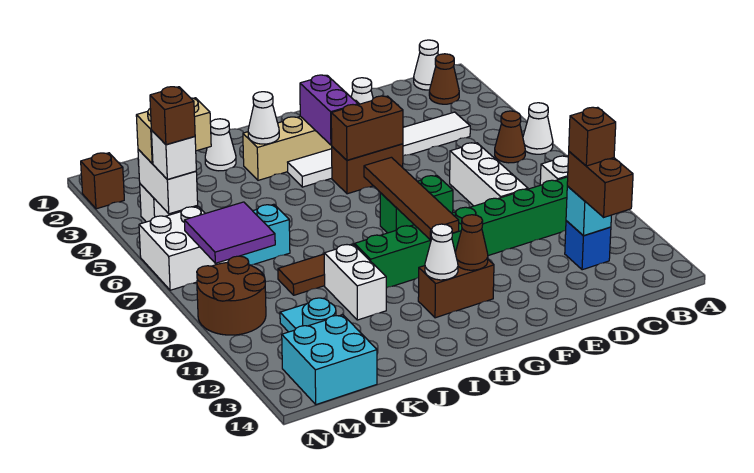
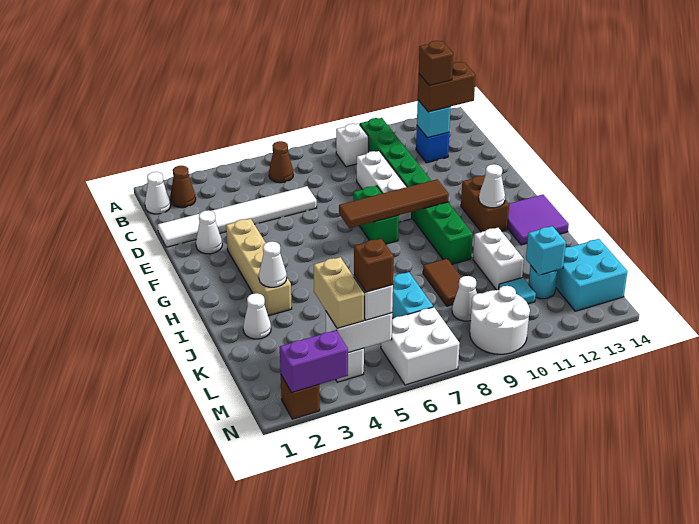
white 1x1 cone [523,103,553,154] -> white 1x1 cone moved to [452,276,477,321]
white 1x6 tile [288,112,470,187] -> white 1x6 tile turned to [158,186,317,247]
white 1x3 brick [450,143,528,206] -> white 1x3 brick turned to [357,151,411,222]
brown 1x2 brick [332,144,403,194] -> none
brown 1x2 brick [331,96,403,160] -> none
purple 1x2 brick [300,75,358,145] -> purple 1x2 brick moved to [280,330,348,393]
brown 1x1 cone [455,215,488,270] -> none
white 1x2 brick [324,244,386,320] -> white 1x2 brick turned to [473,228,524,290]
purple 2x2 tile [184,202,275,263] -> purple 2x2 tile moved to [507,195,569,245]
none -> cyan 1x1 brick [526,226,566,275]
brown 2x2 round brick [197,256,266,335] -> white 2x2 round brick [470,286,530,354]

